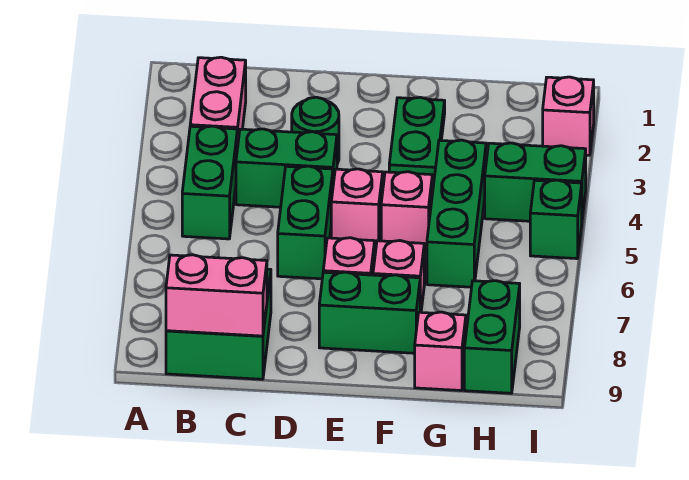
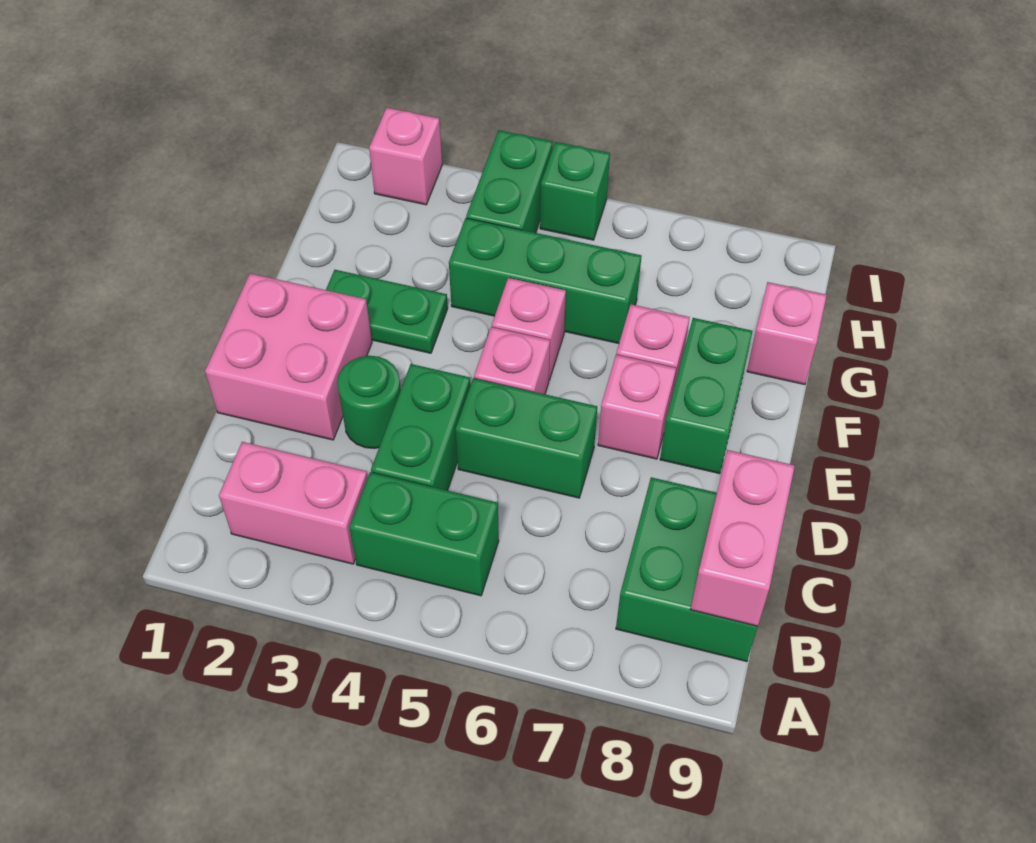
none -> pink 2x2 brick [205,273,372,440]
green 1x2 brick [464,281,520,393] -> none

